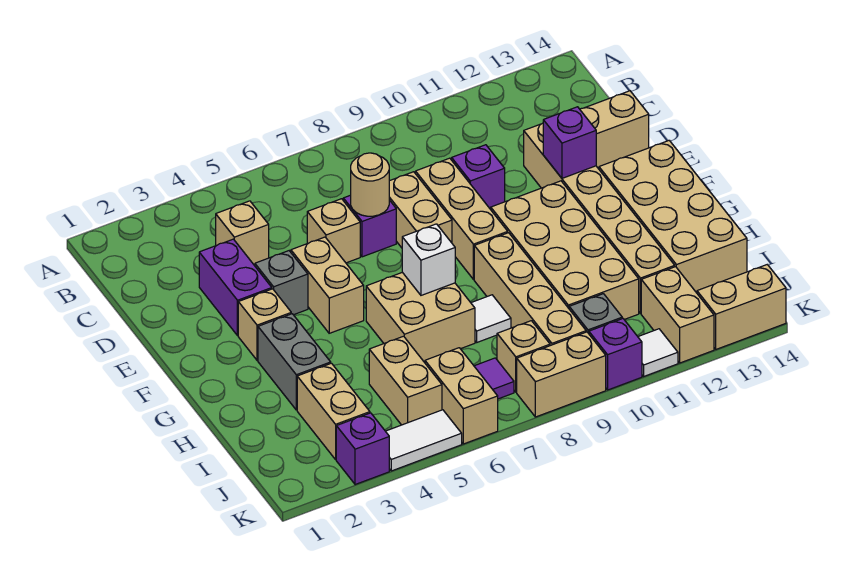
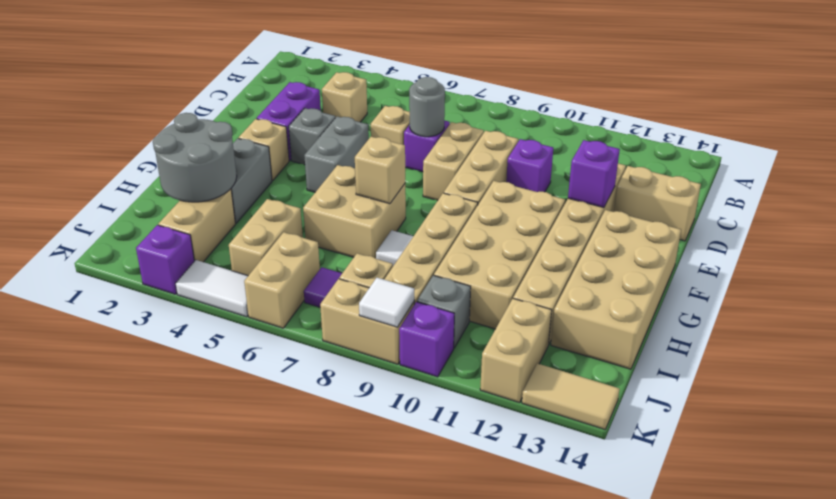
tan 1x1 round brick [351,153,389,216] -> grey 1x1 round brick [409,77,445,137]
tan 1x2 brick [291,237,364,333] -> grey 1x2 brick [304,116,369,192]
white 1x1 brick [402,224,455,295] -> tan 1x1 brick [355,137,405,204]
none -> grey 2x2 round brick [153,113,237,202]
white 1x1 tile [638,329,678,376] -> white 1x1 tile moved to [359,278,414,327]
tan 1x2 brick [697,265,786,349] -> tan 1x2 tile [522,363,620,429]

